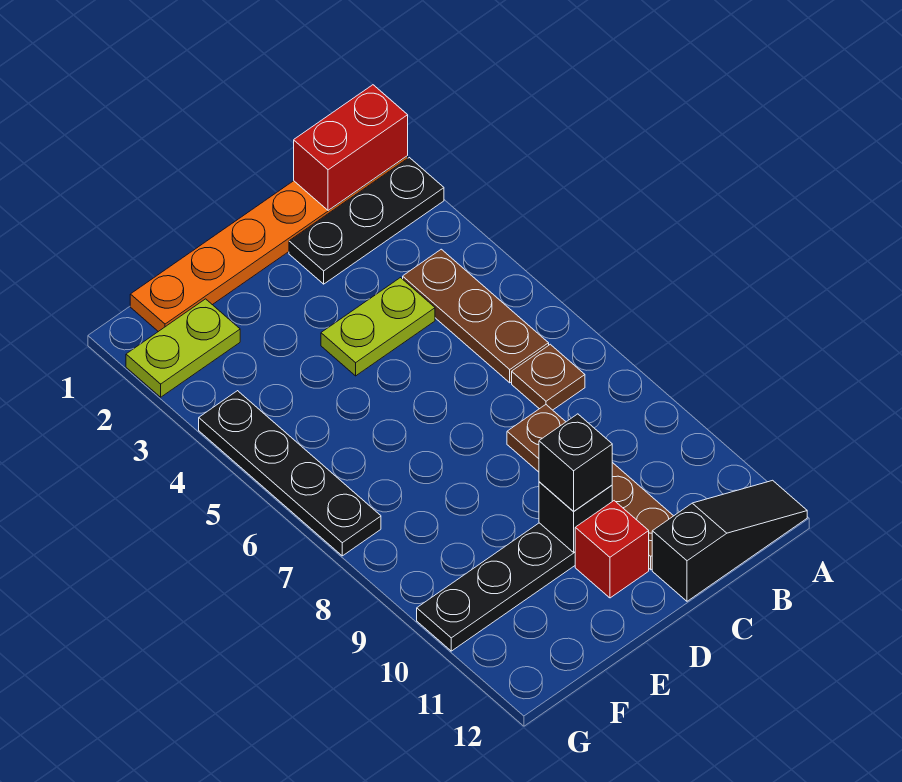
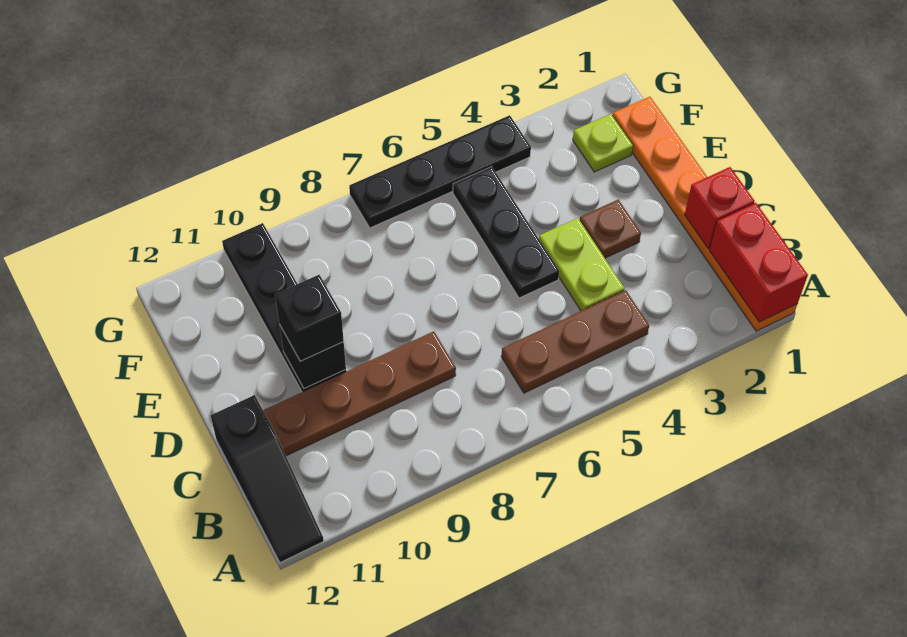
black 1x3 plate [289,158,444,284] -> black 1x3 plate moved to [453,167,559,298]
brown 1x1 plate [512,344,585,410] -> brown 1x1 plate moved to [580,200,641,258]
red 1x1 brick [575,501,649,598] -> red 1x1 brick moved to [685,167,755,248]
lime 1x2 plate [126,299,240,397] -> lime 1x1 plate [573,114,633,172]

